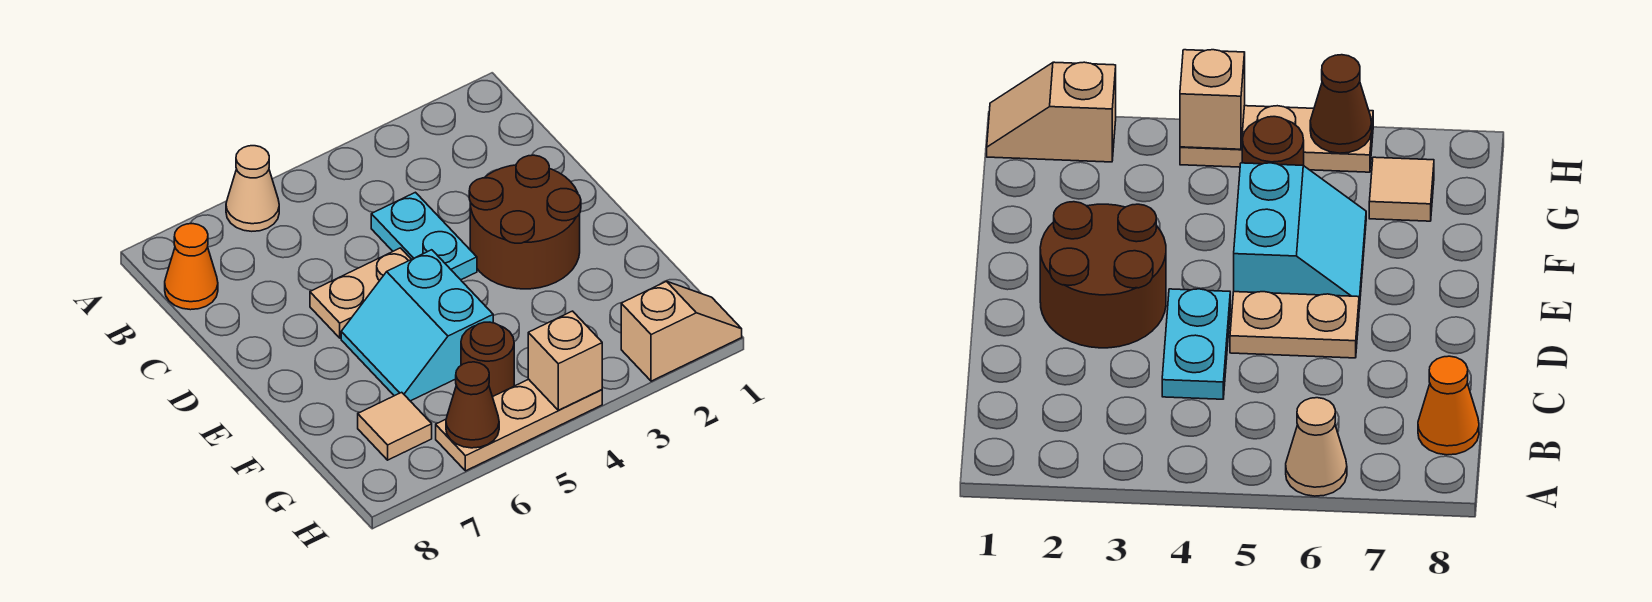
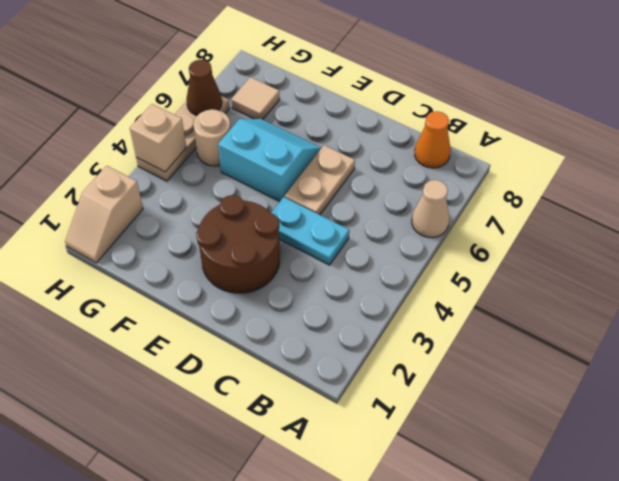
brown 1x1 round brick [461,322,514,397] -> tan 1x1 round brick [193,109,231,166]

